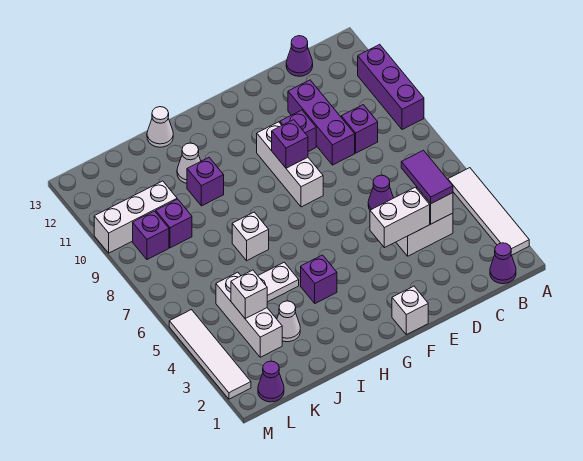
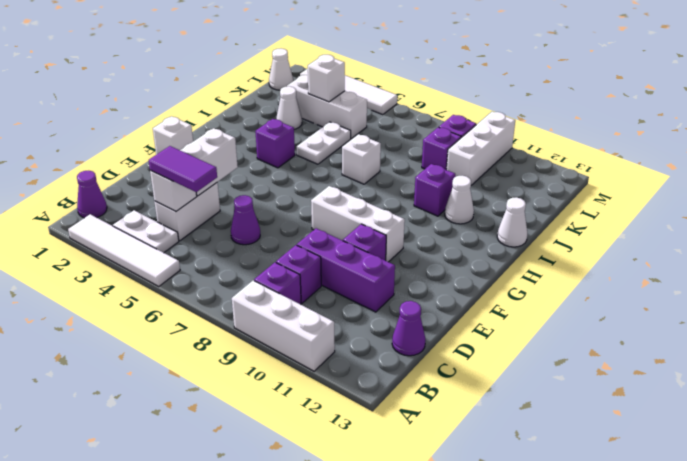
purple 1x3 brick [358,44,424,130] -> white 1x3 brick [232,280,335,371]
none -> white 1x2 plate [113,210,179,253]
purple 1x1 brick [272,120,308,168] -> purple 1x1 brick moved to [254,262,301,304]
purple 1x1 cone [258,361,284,402] -> white 1x1 cone [269,49,293,90]

